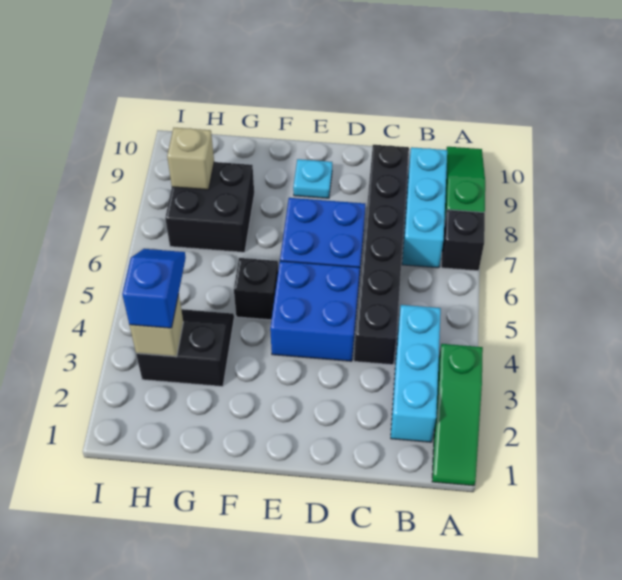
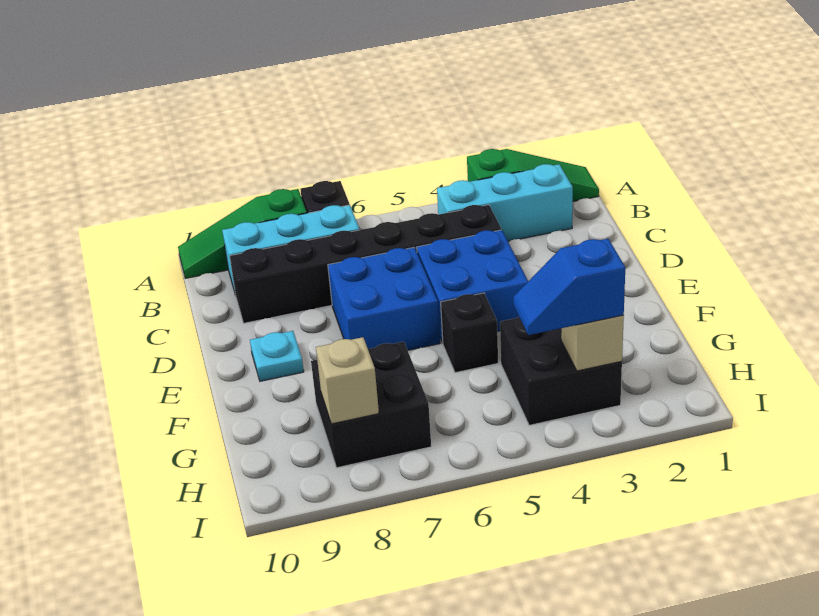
black 2x2 slope [136,309,234,387] -> black 2x2 brick [500,317,622,425]

